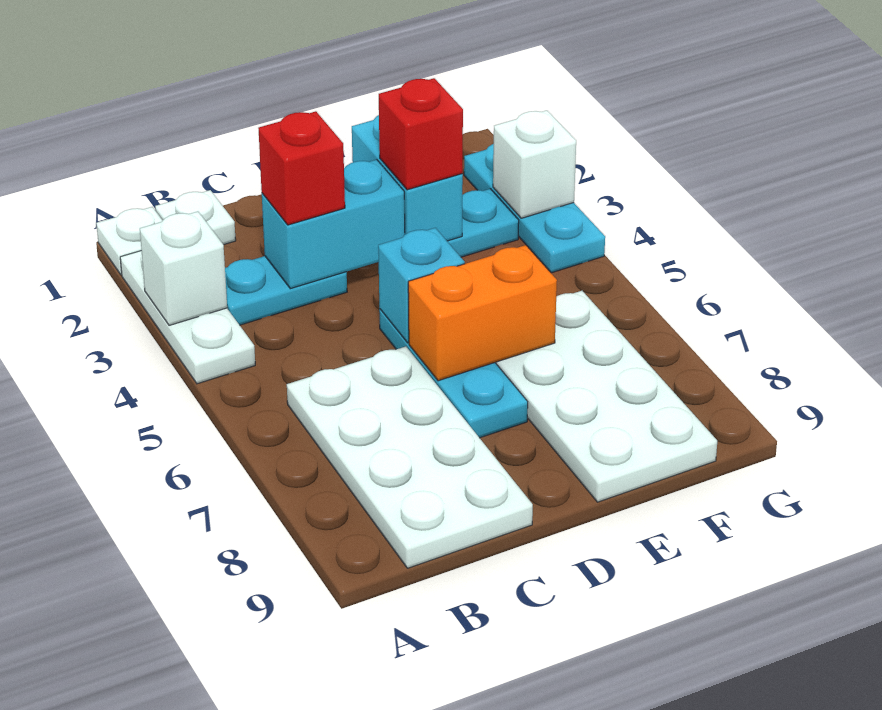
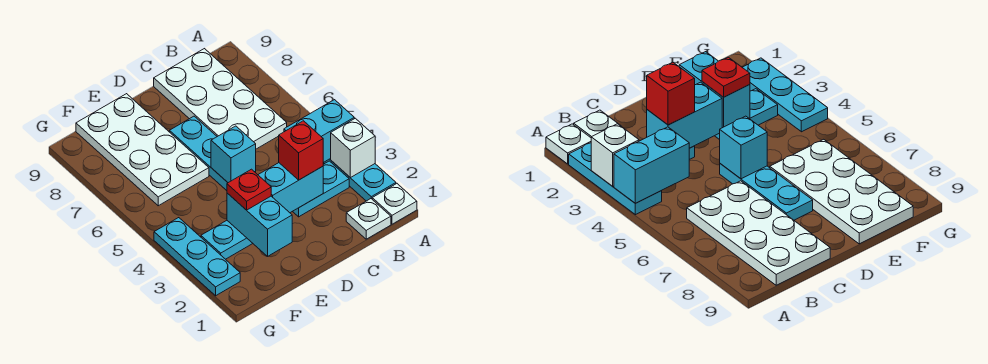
white 1x3 plate [120,251,255,384] -> cyan 1x3 plate [324,159,396,201]
none -> cyan 1x2 brick [284,100,354,163]
orange 1x2 brick [408,245,557,381] -> none
red 1x1 brick [379,78,463,190] -> red 1x1 plate [227,169,271,210]
white 1x1 brick [493,110,576,218] -> none

